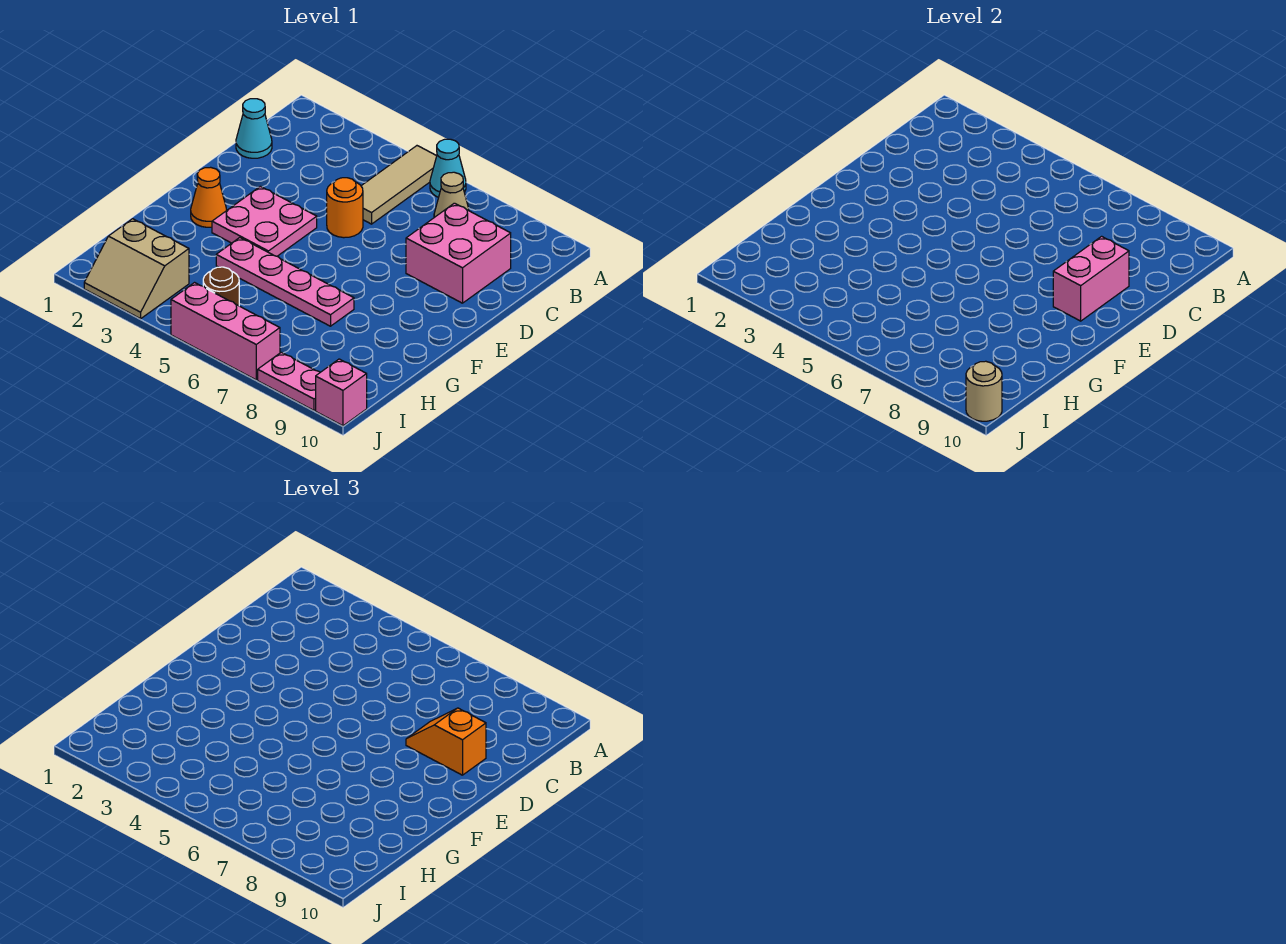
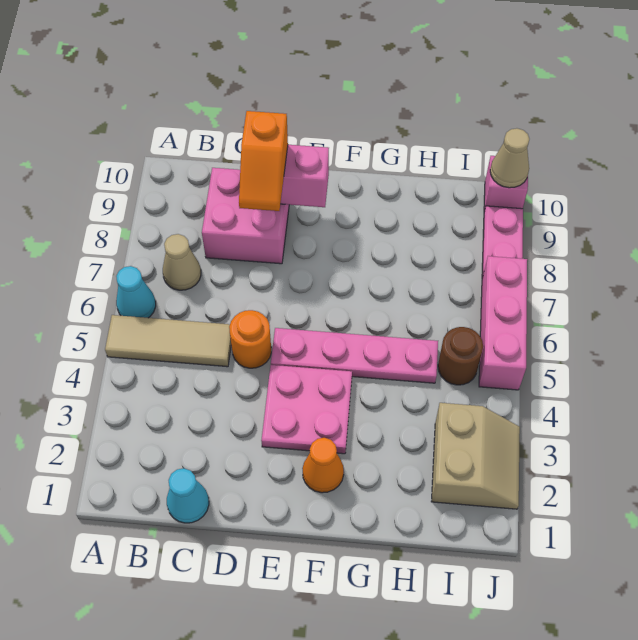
pink 1x4 plate [216,238,354,326] -> pink 1x4 plate turned to [271,328,438,383]
tan 1x1 round brick [966,361,1002,421] -> tan 1x1 cone [490,128,529,188]

